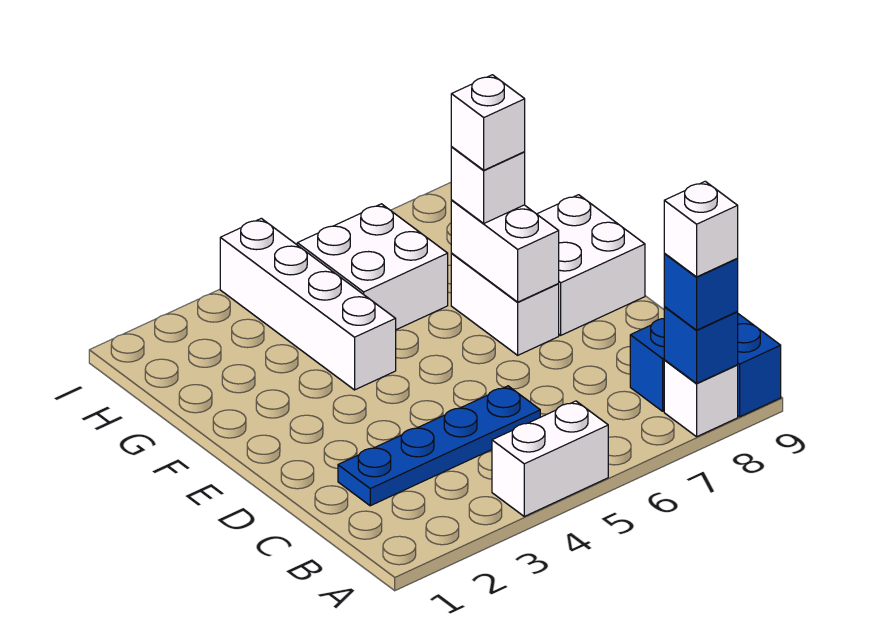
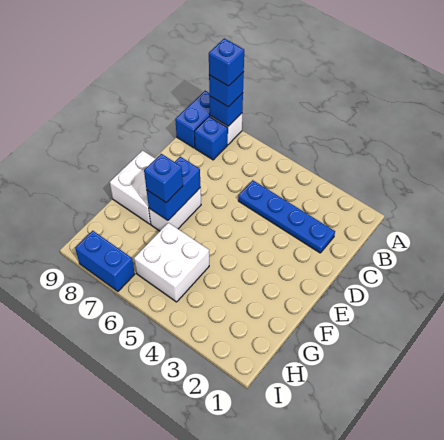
white 1x2 brick [492,401,608,516] -> none
white 1x1 brick [664,181,738,277] -> blue 1x1 brick [209,38,244,86]
white 1x2 brick [451,200,559,302] -> blue 1x2 brick [147,157,201,221]
white 1x4 brick [220,218,396,390] -> none
white 1x1 brick [451,147,525,223] -> blue 1x1 brick [144,154,183,203]
white 1x1 brick [451,75,525,170] -> none
none -> blue 1x2 brick [75,231,135,291]

